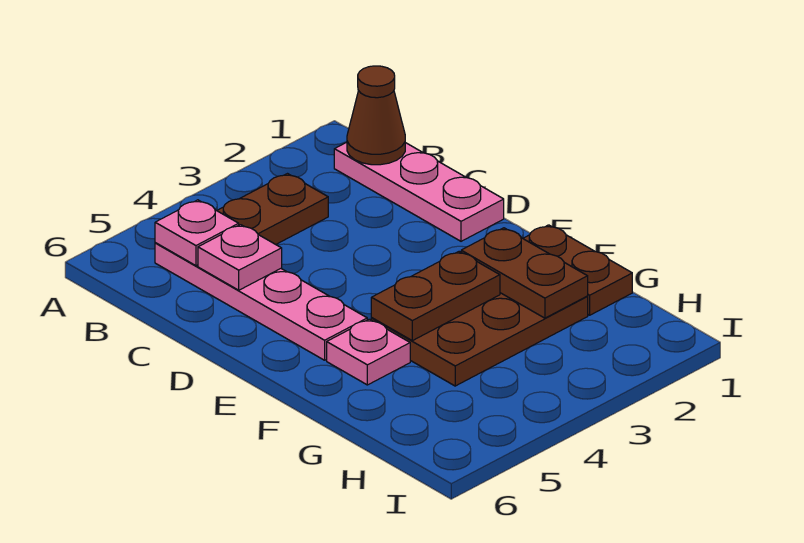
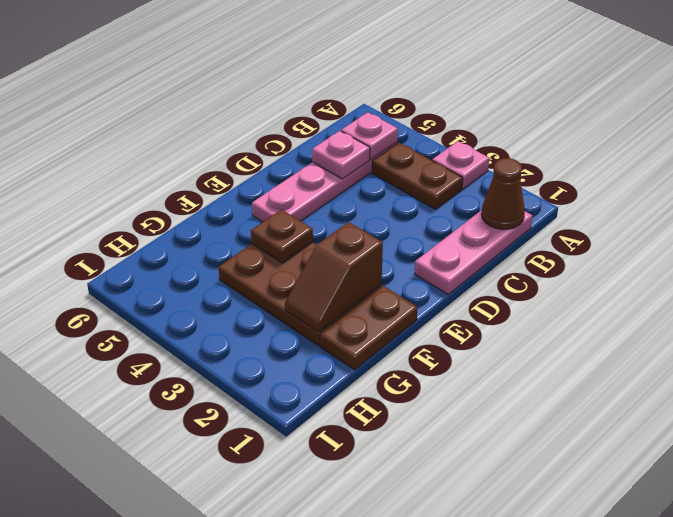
brown 1x2 plate [461,228,588,318] -> brown 1x2 slope [285,222,383,332]
brown 1x2 plate [371,252,500,341] -> brown 1x1 plate [251,209,313,263]
pink 1x1 plate [327,319,410,385] -> pink 1x1 plate moved to [432,141,489,189]

